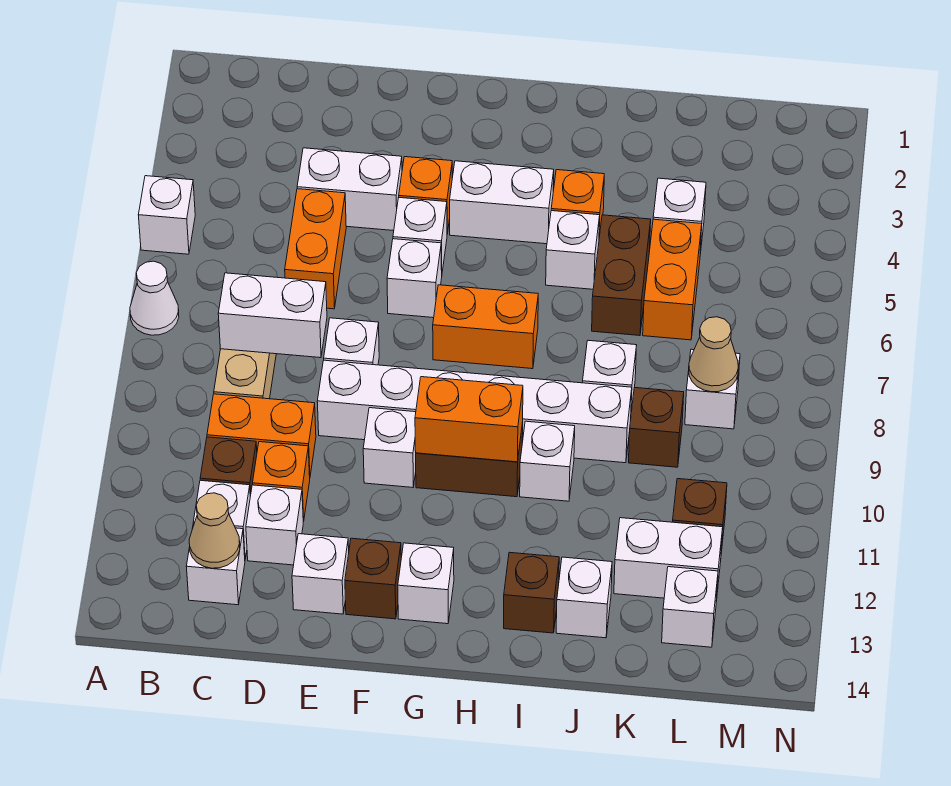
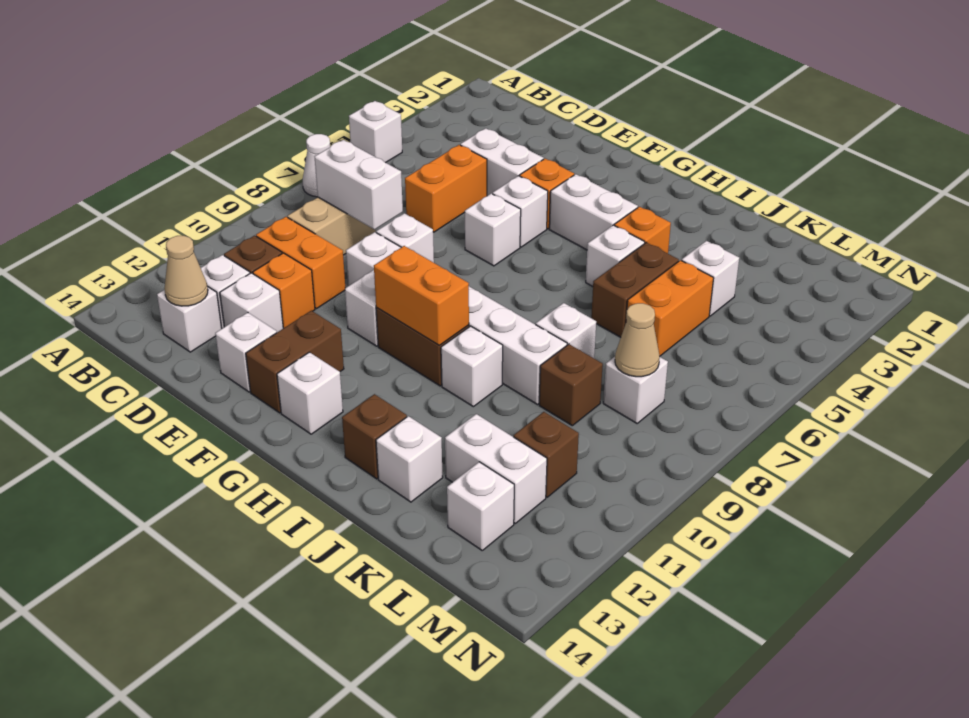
brown 1x1 brick [345,538,401,619] -> brown 1x2 brick [246,311,344,413]
orange 1x2 brick [433,285,538,369] -> none

